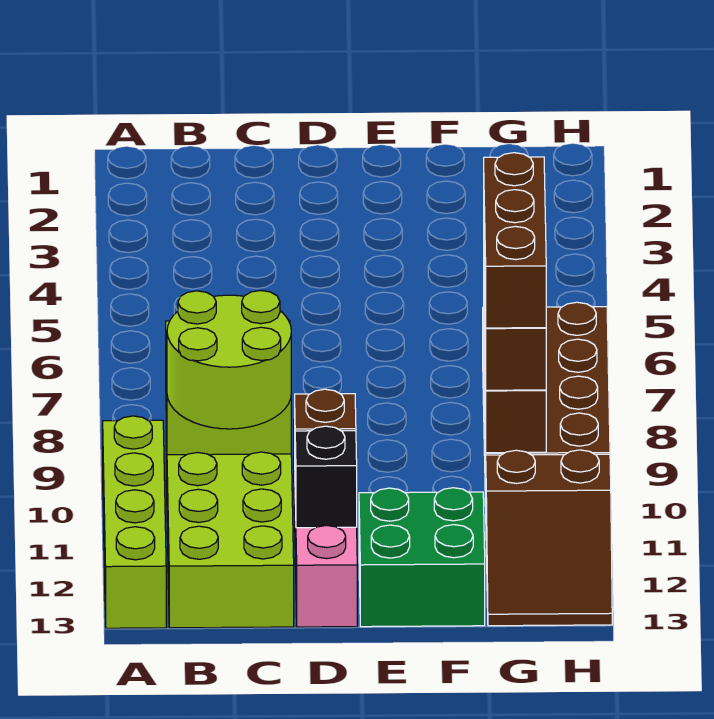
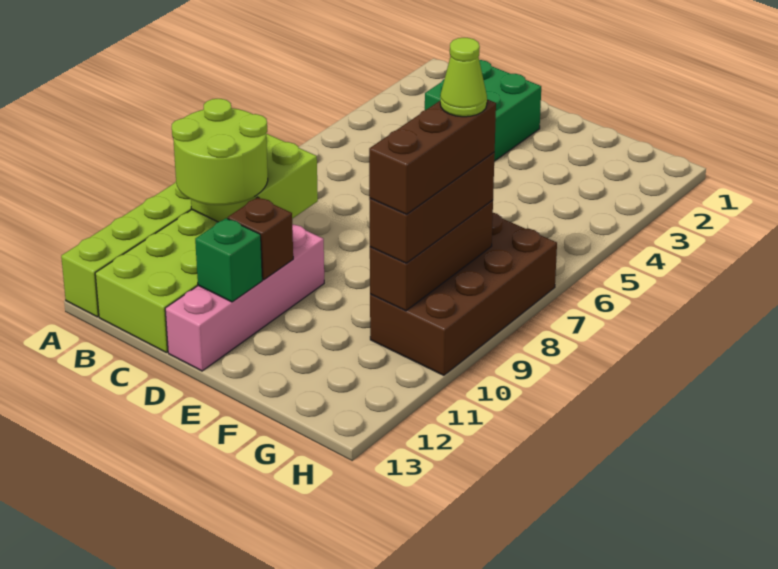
black 1x1 brick [295,426,357,528] -> green 1x1 brick [195,218,262,302]
green 2x2 brick [359,488,485,627] -> green 2x2 brick moved to [425,60,541,161]
none -> lime 1x1 cone [440,38,487,117]
brown 2x3 slope [486,450,612,626] -> none

